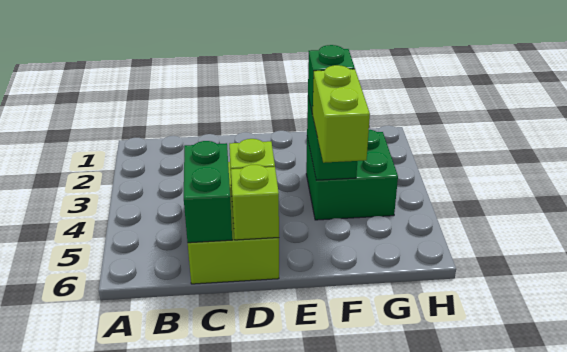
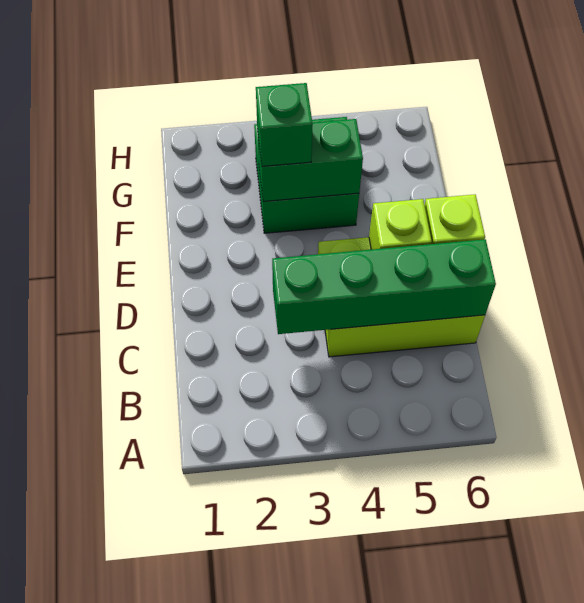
green 1x2 brick [184,141,232,243] -> green 1x4 brick [272,239,496,334]
lime 1x2 brick [312,65,370,163] -> none

